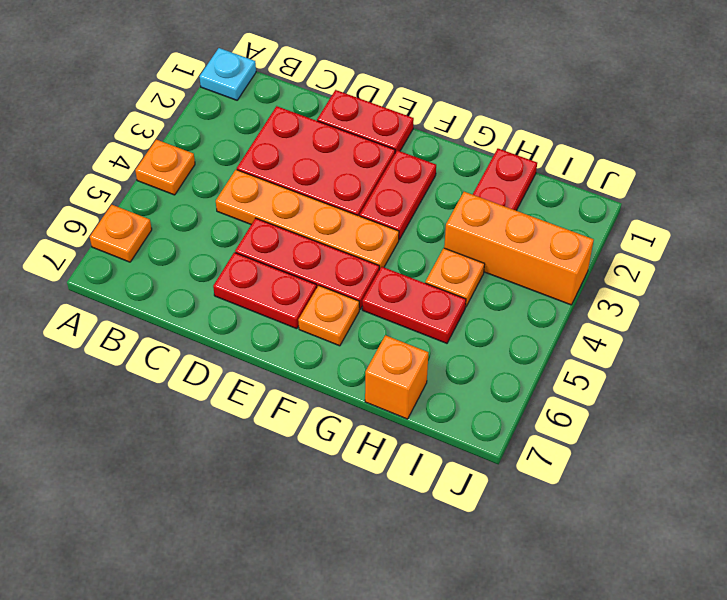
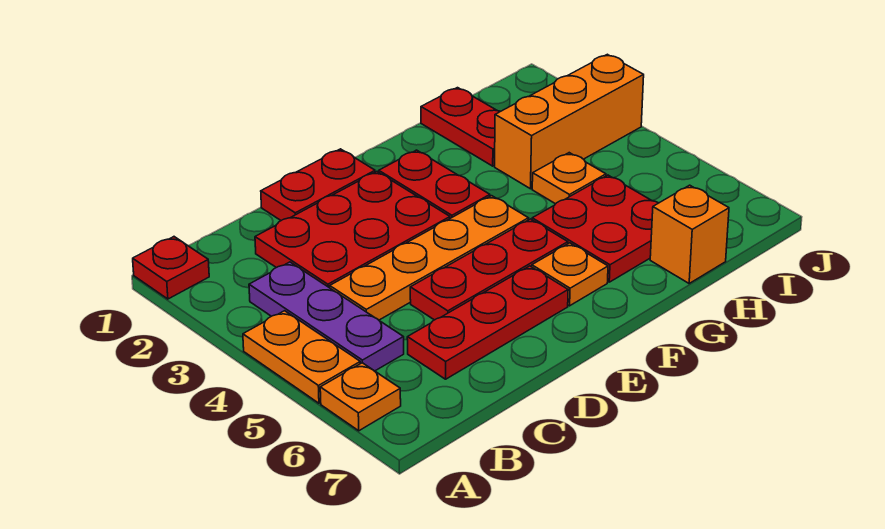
cyan 1x1 plate [199,48,256,100] -> red 1x1 plate [133,237,209,299]
orange 1x1 plate [135,139,195,195] -> orange 1x2 plate [243,311,360,403]
none -> purple 1x3 plate [249,262,404,371]
red 1x2 plate [213,252,317,329] -> red 1x3 plate [407,266,568,379]
red 1x2 plate [362,267,466,343] -> red 2x2 plate [532,175,658,282]

